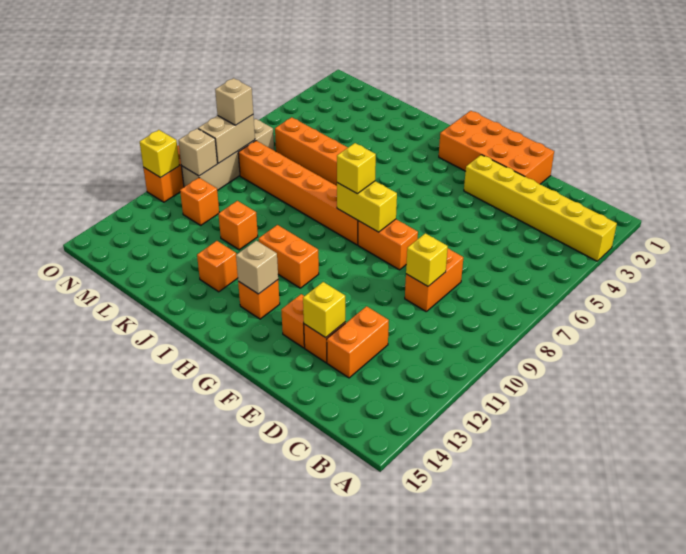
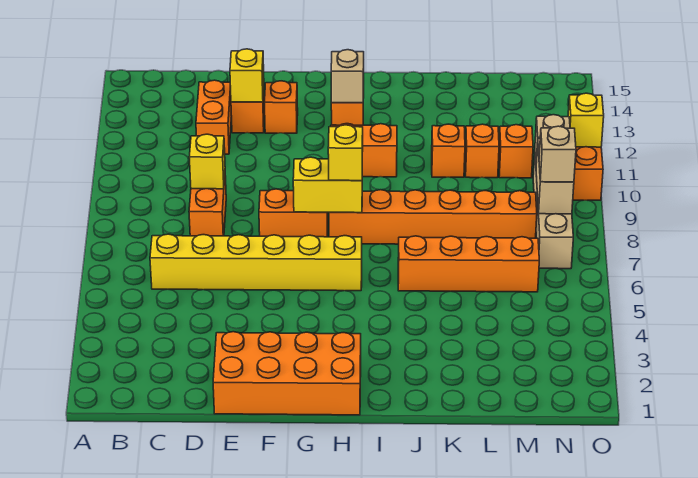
yellow 1x6 brick [464,155,617,261] -> yellow 1x6 brick moved to [150,234,362,291]
orange 1x1 brick [197,241,238,292] -> orange 1x1 brick moved to [465,124,499,178]

